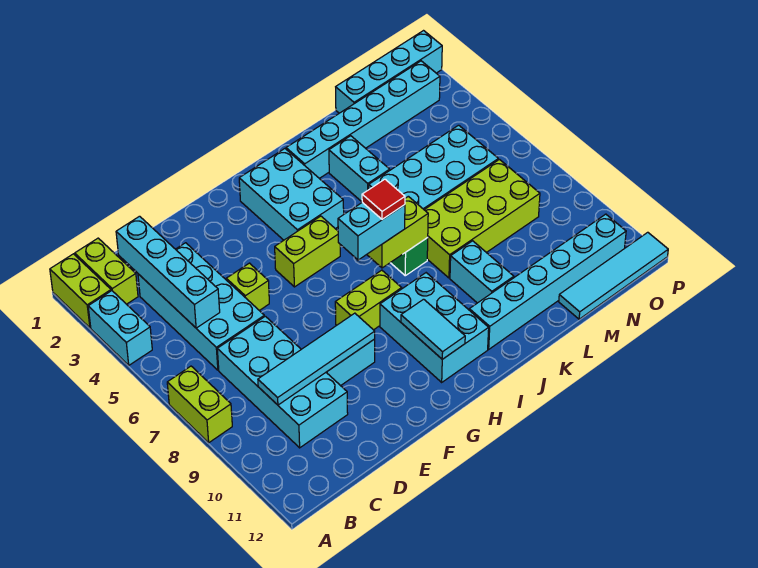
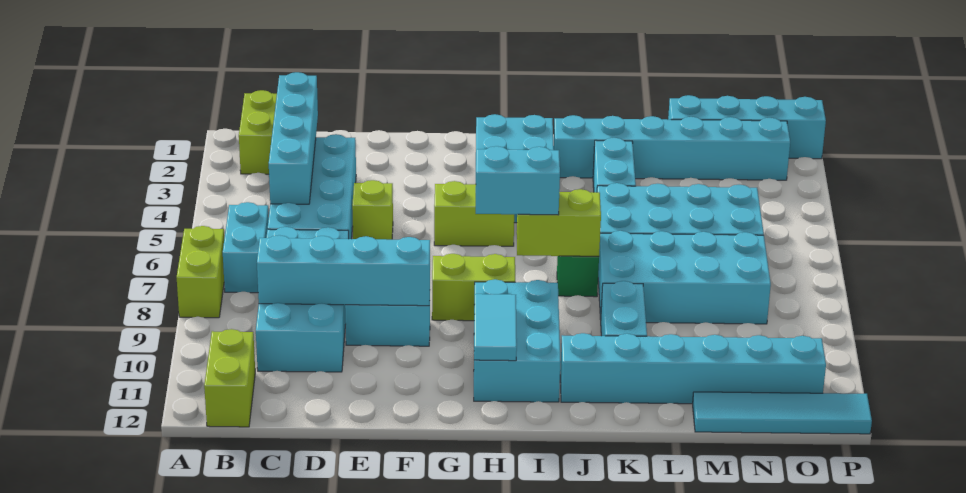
lime 1x2 brick [50,254,111,328] -> lime 1x2 brick moved to [204,329,255,427]
cyan 1x2 brick [88,291,152,365] -> cyan 1x2 brick moved to [223,202,269,293]
cyan 1x4 tile [258,313,375,405] -> cyan 1x4 brick [257,235,430,306]
red 1x1 tile [362,179,405,219] -> none
lime 2x4 brick [425,159,540,278] -> cyan 2x4 brick [598,231,771,324]

